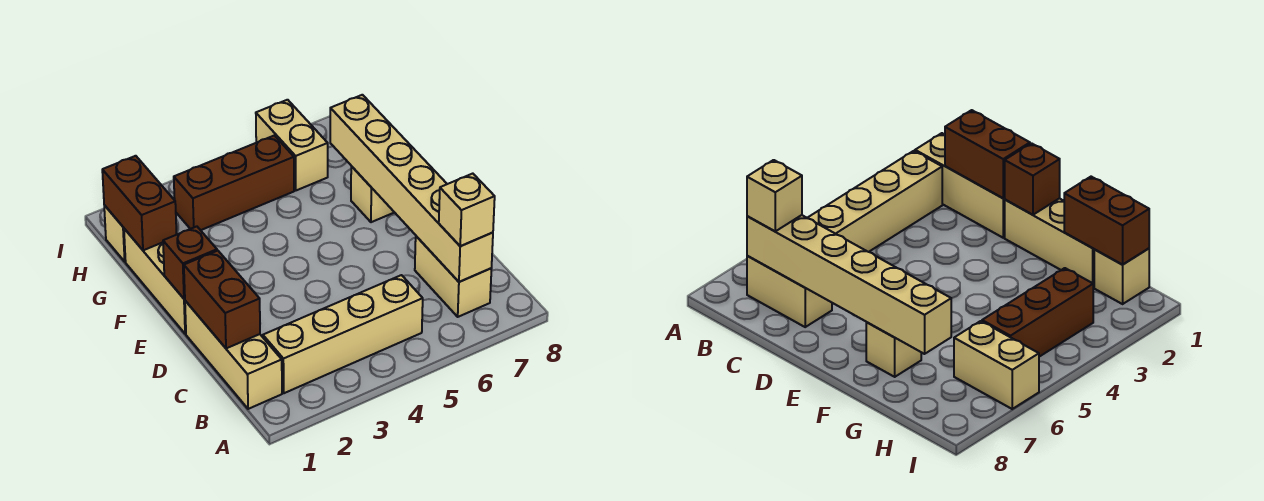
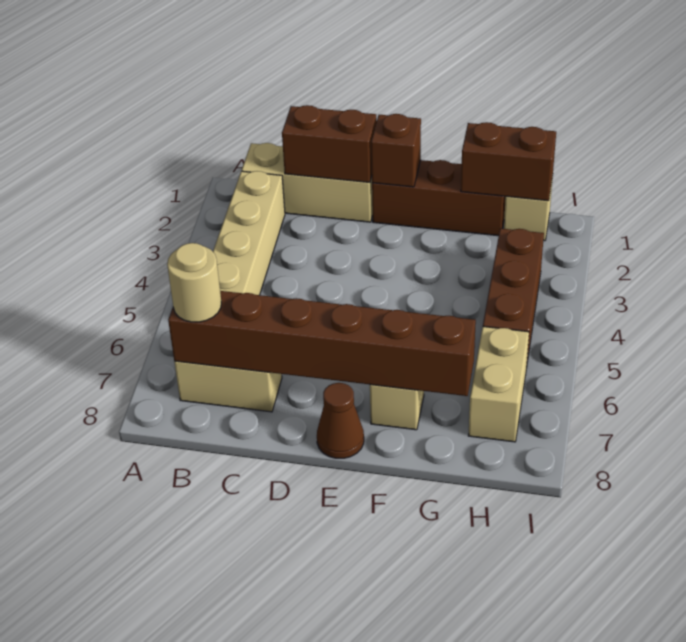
tan 1x6 brick [330,95,493,282] -> brown 1x6 brick [168,291,476,396]
tan 1x1 brick [439,174,495,246] -> tan 1x1 round brick [167,243,221,322]
tan 1x3 brick [124,229,186,334] -> brown 1x3 brick [372,160,506,236]
none -> brown 1x1 cone [317,383,364,458]
tan 1x2 brick [256,100,328,190] -> tan 1x2 brick turned to [468,327,529,442]

